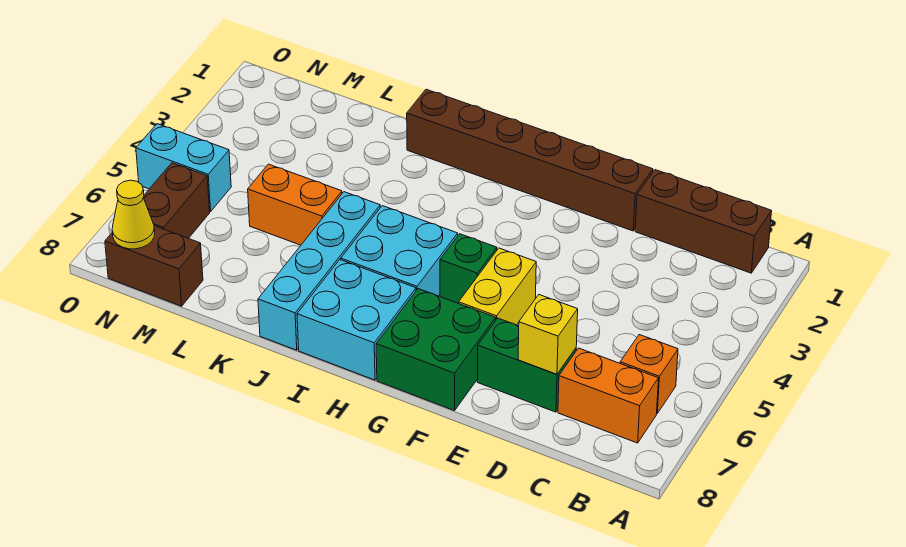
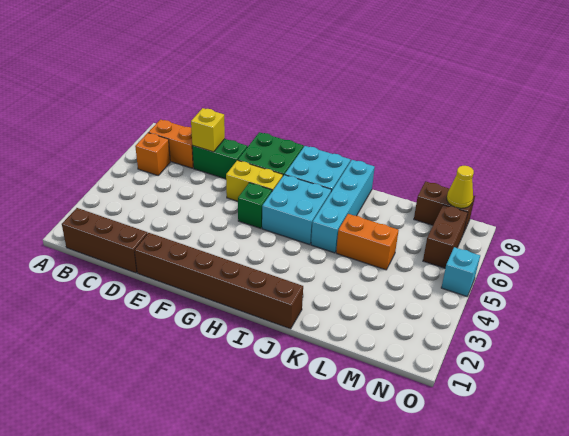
yellow 1x2 brick [459,248,536,325] -> yellow 1x2 brick turned to [226,160,283,201]
cyan 1x2 brick [136,124,231,212] -> cyan 1x1 brick [441,247,480,296]

